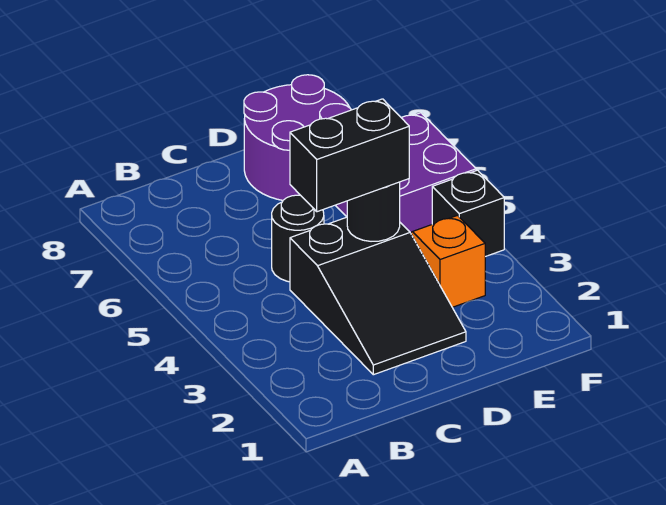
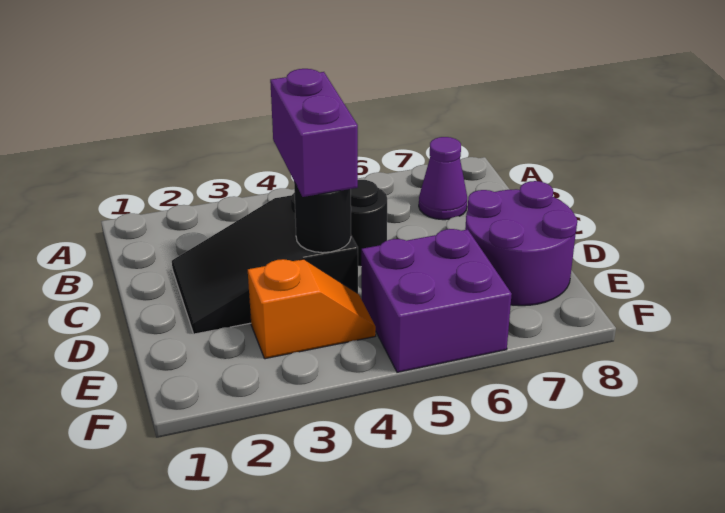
none -> purple 1x1 cone [419,137,467,220]
black 1x2 brick [290,99,409,212] -> purple 1x2 brick [270,69,358,197]
black 1x1 brick [432,170,504,257] -> none

